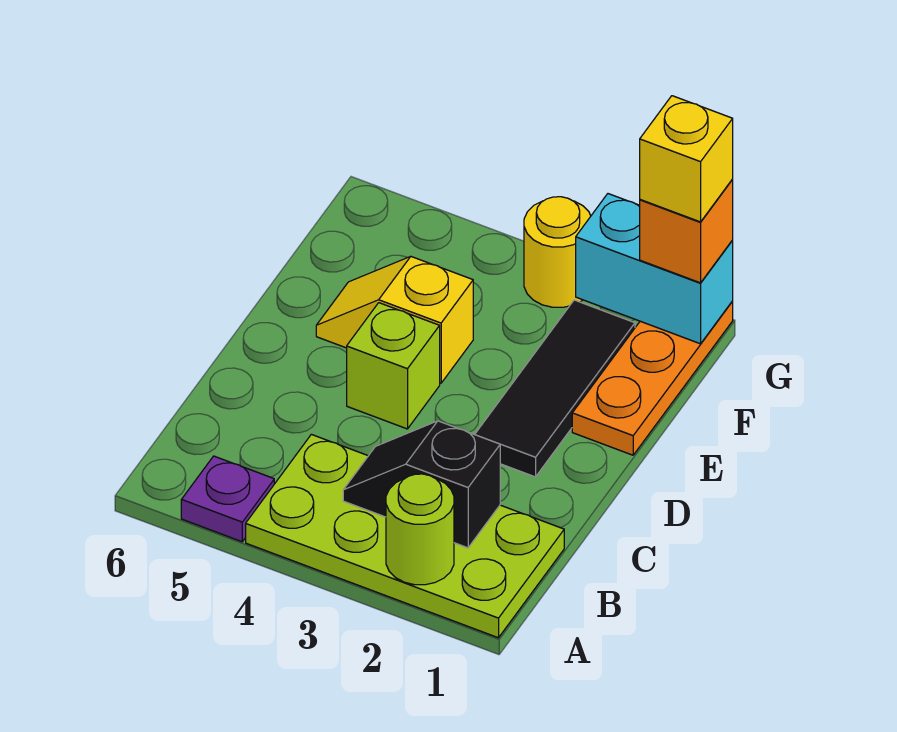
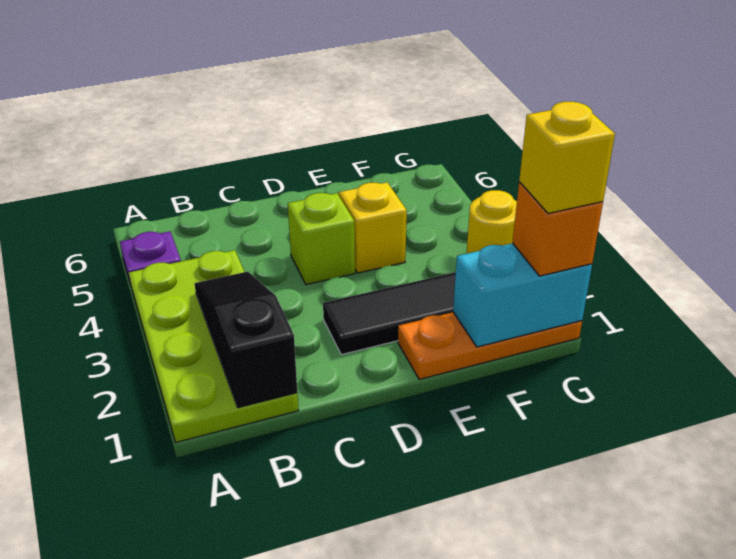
lime 1x1 round brick [386,474,454,585] -> none
black 1x2 slope [343,421,500,548] -> black 1x3 slope [194,272,297,408]
cyan 1x2 brick [576,194,733,344] -> cyan 1x2 brick turned to [453,243,592,347]

